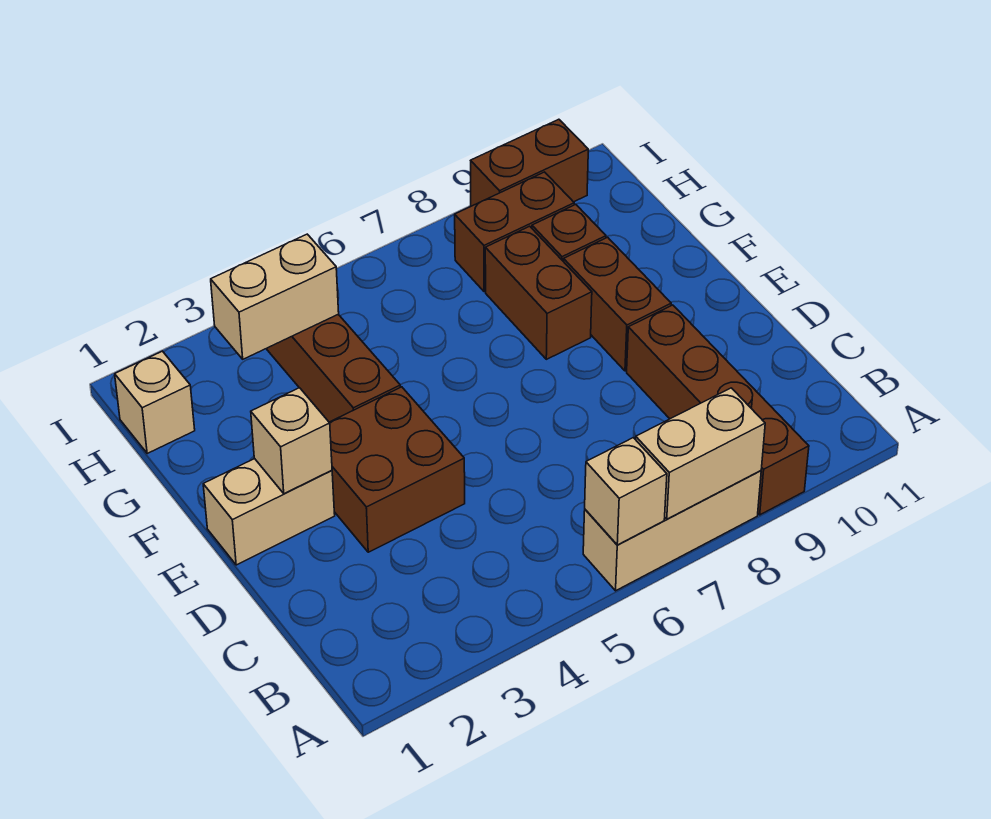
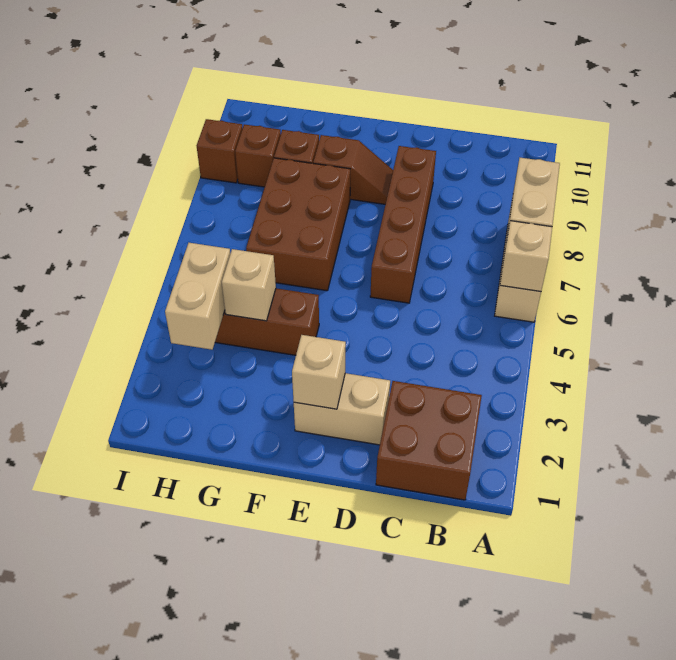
brown 1x4 brick [627,305,809,515] -> brown 1x4 brick turned to [370,146,436,303]
brown 2x2 brick [329,387,465,552] -> brown 2x2 brick moved to [376,381,482,500]
tan 1x2 brick [203,459,335,565] -> tan 1x2 brick turned to [294,373,390,445]
brown 1x2 brick [564,237,671,371] -> brown 1x2 slope [313,135,393,204]
brown 1x2 brick [485,226,592,359] -> brown 2x3 brick [246,158,350,291]
tan 1x1 brick [115,351,195,453] -> tan 1x1 brick moved to [222,249,276,321]
brown 1x2 brick [455,172,574,292] -> brown 1x1 brick [235,124,281,187]
brown 1x2 brick [471,119,588,206] -> brown 1x1 brick [197,119,243,183]

